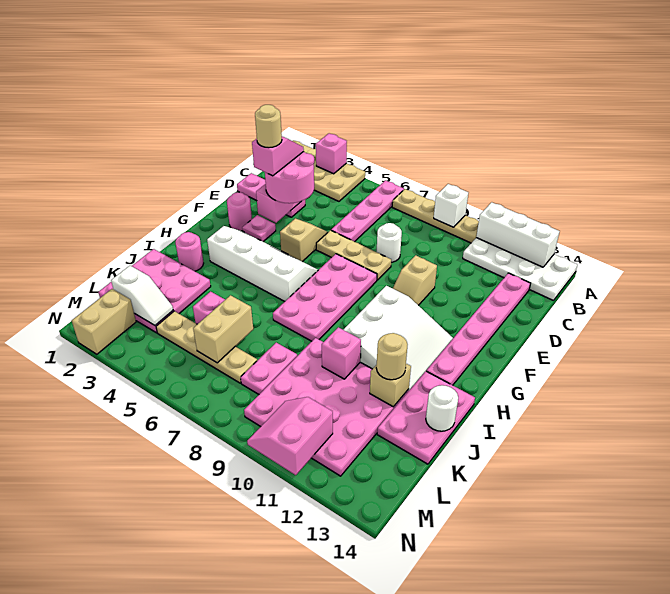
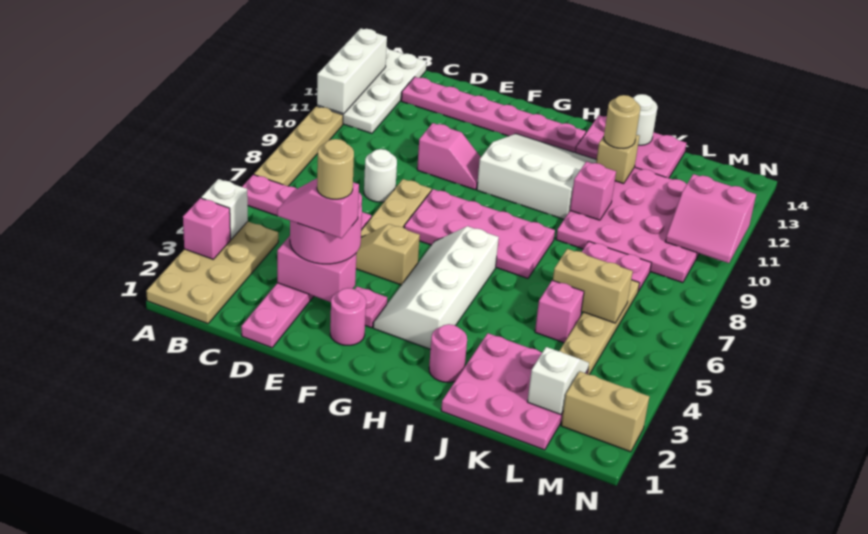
white 1x1 brick [434,184,468,227] -> white 1x1 brick moved to [201,179,248,239]
tan 1x2 slope [393,255,437,305] -> pink 1x2 slope [417,123,481,190]

